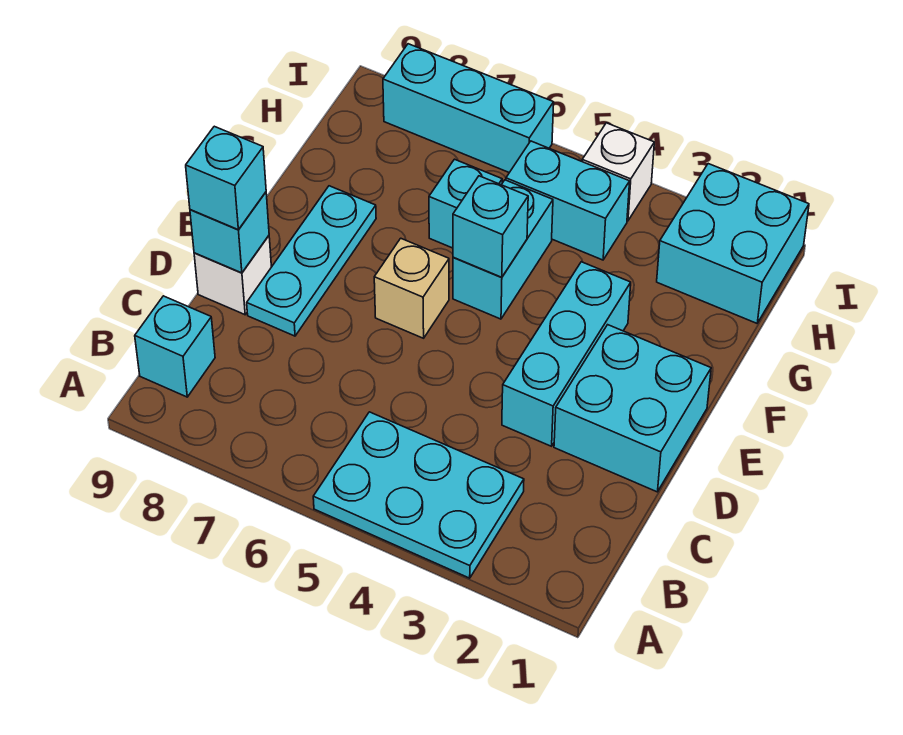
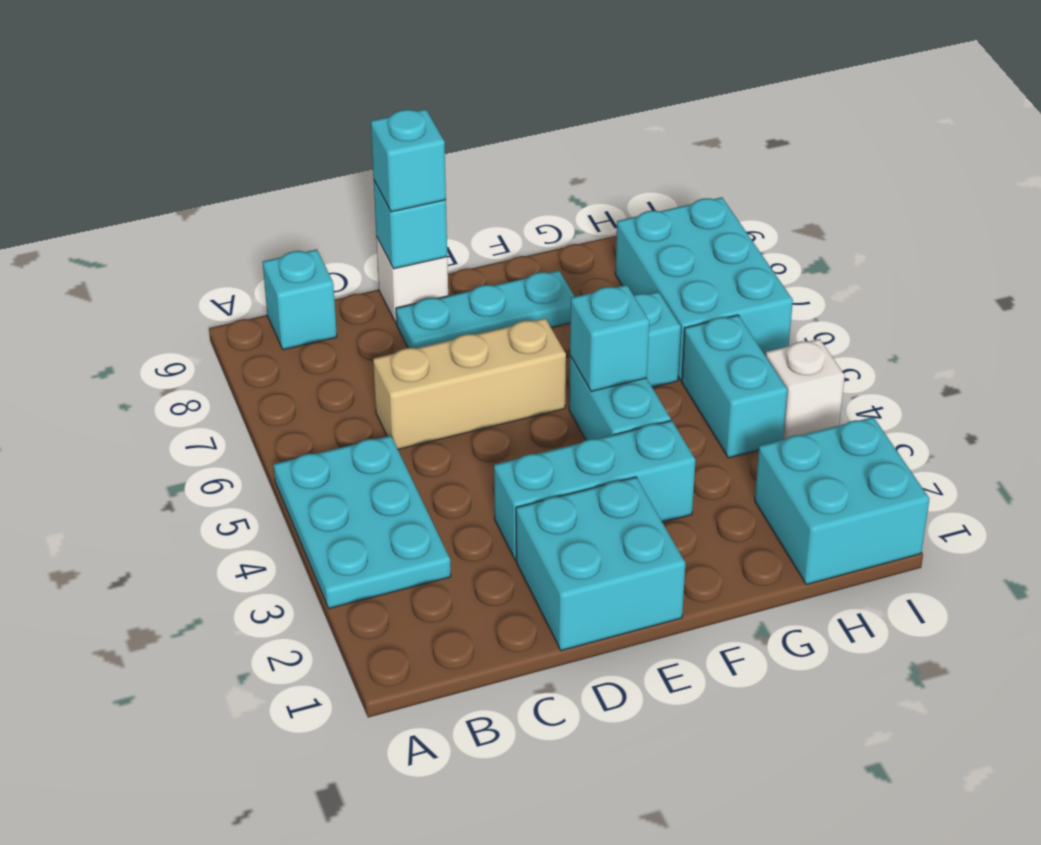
tan 1x1 brick [374,238,449,338] -> tan 1x3 brick [373,318,566,449]
cyan 1x2 brick [453,180,553,319] -> cyan 1x2 brick turned to [569,356,671,440]
cyan 1x3 brick [383,44,554,173] -> cyan 2x3 brick [615,197,793,380]

